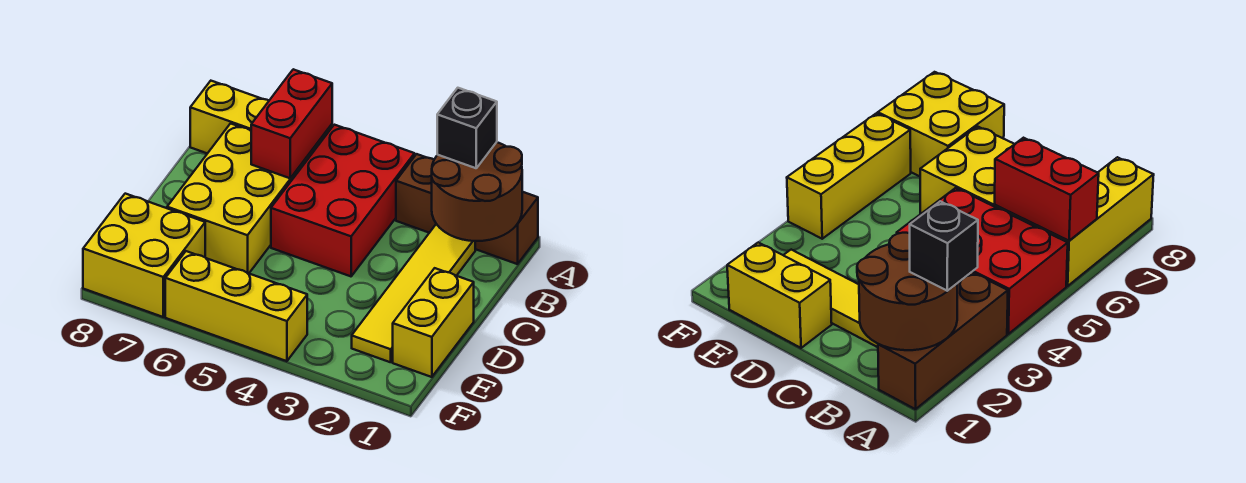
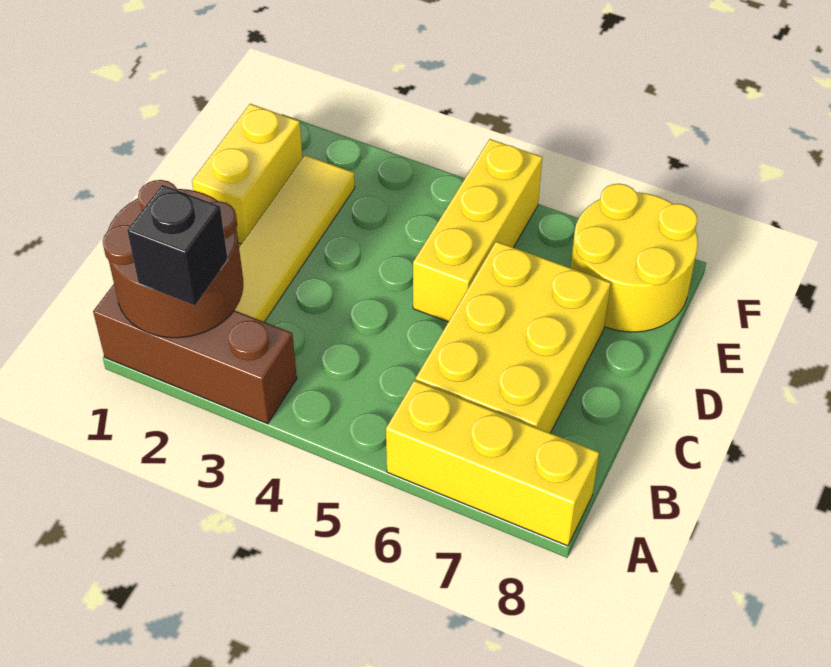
red 2x3 brick [271,125,415,276] -> none
red 1x2 brick [251,69,332,178] -> none
yellow 2x2 brick [83,194,205,317] -> yellow 2x2 round brick [570,184,698,332]
yellow 1x3 brick [165,251,307,361] -> yellow 1x3 brick turned to [413,139,542,322]

